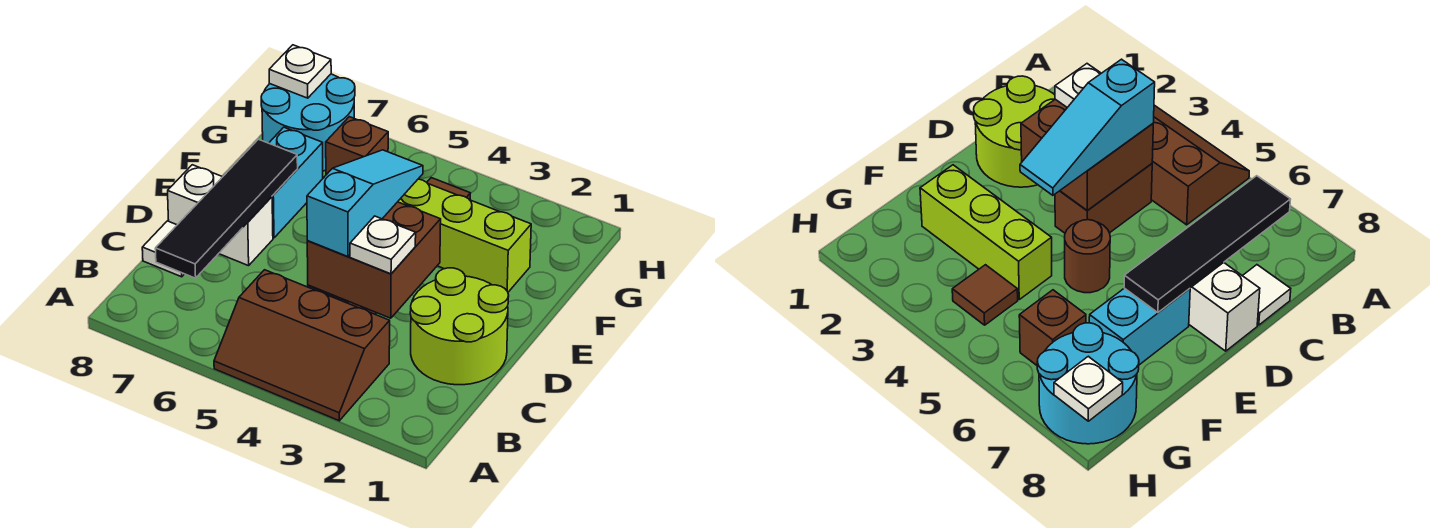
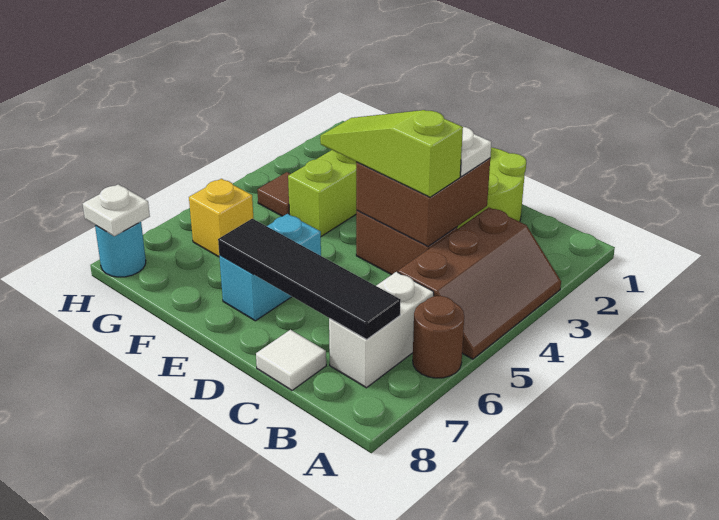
cyan 1x3 slope [307,150,423,257] -> lime 1x3 slope [320,110,463,197]
white 1x2 brick [168,165,273,266] -> white 1x2 brick moved to [329,272,434,388]
brown 1x1 round brick [1065,220,1110,293] -> brown 1x1 round brick moved to [413,296,464,378]
cyan 1x2 brick [269,127,323,238] -> cyan 1x2 brick turned to [219,214,321,321]
brown 1x1 brick [326,117,388,175] -> yellow 1x1 brick [189,179,254,257]
cyan 2x2 round brick [261,74,355,171] -> cyan 1x1 round brick [95,222,146,277]

